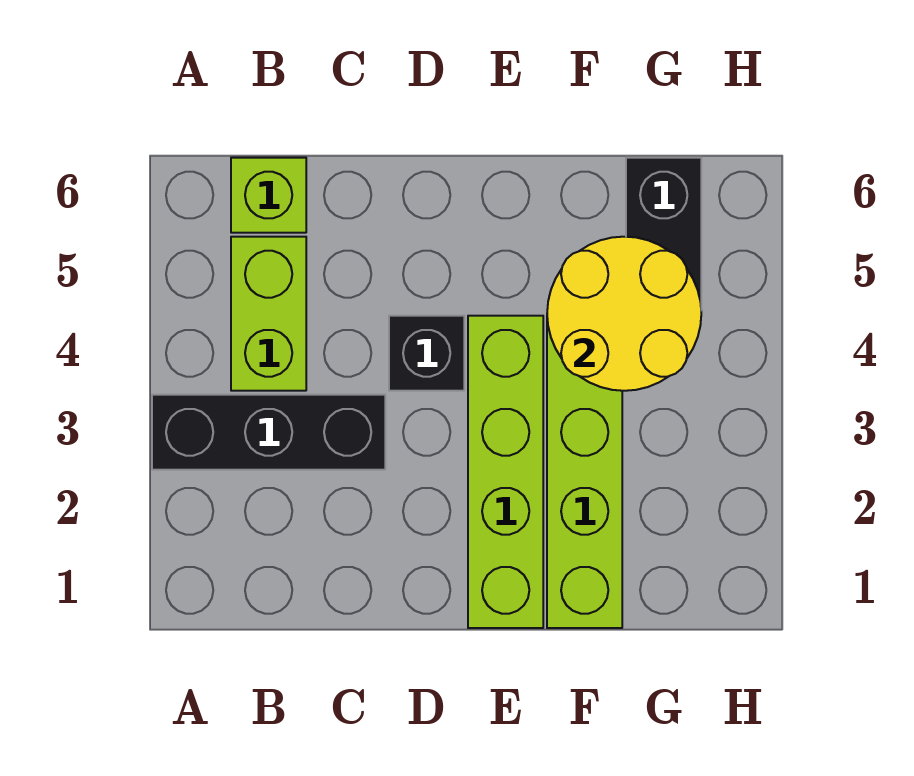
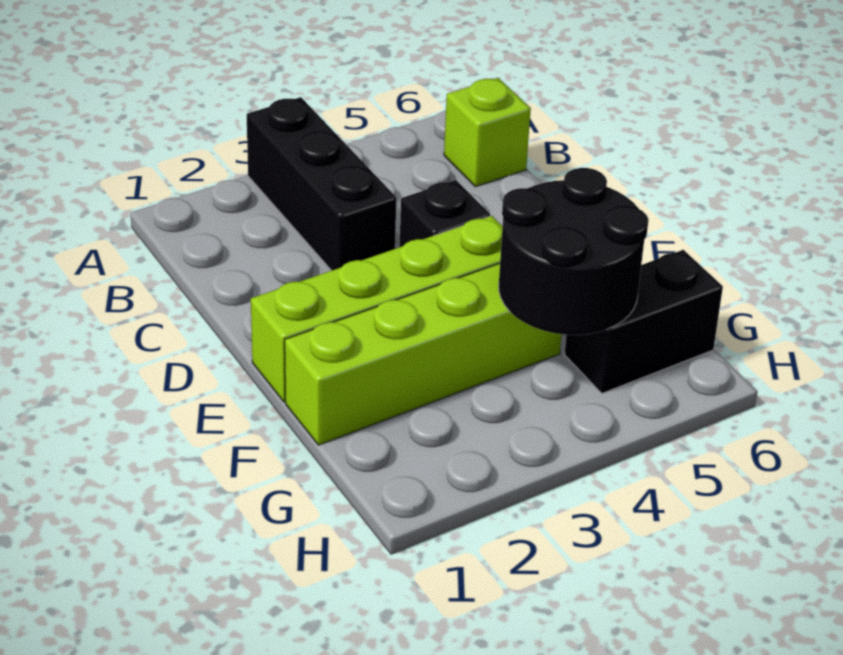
lime 1x2 brick [231,237,306,391] -> none
yellow 2x2 round brick [547,237,701,391] -> black 2x2 round brick [499,168,649,335]

